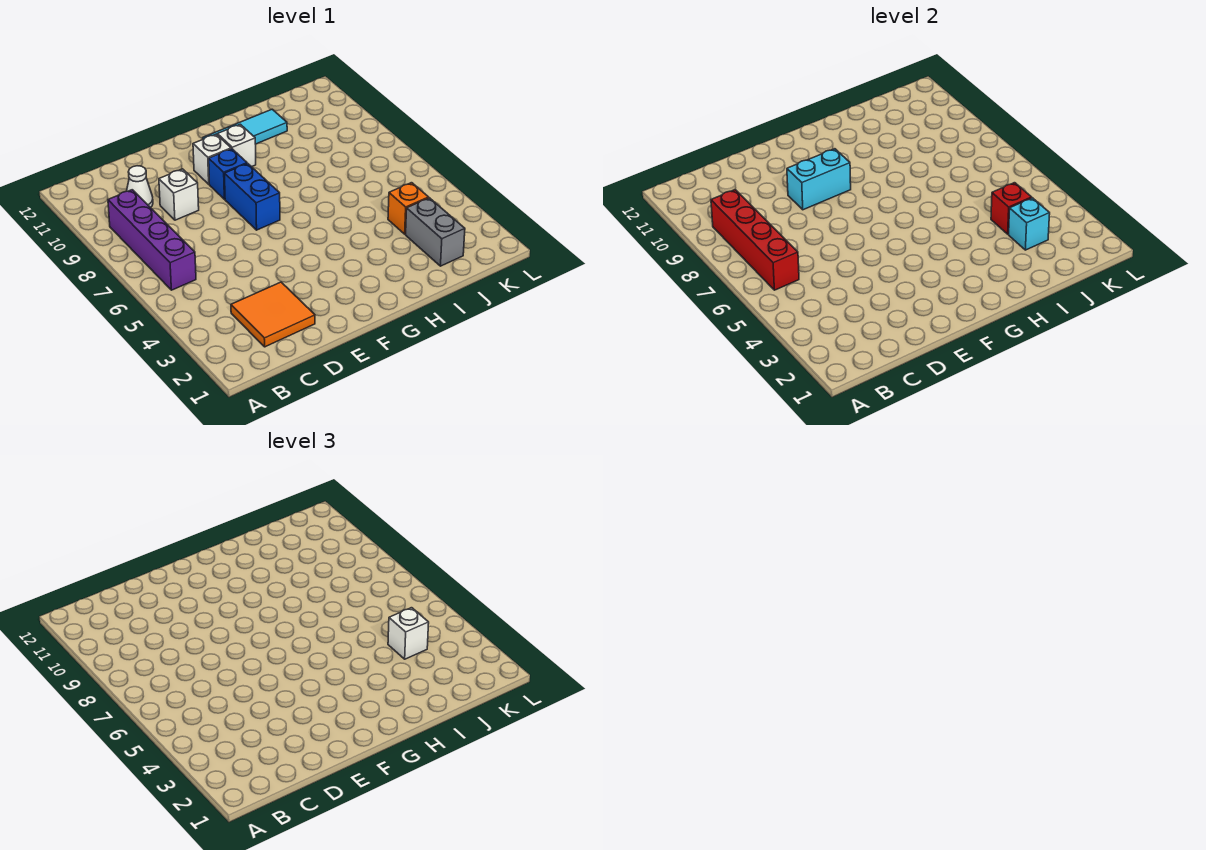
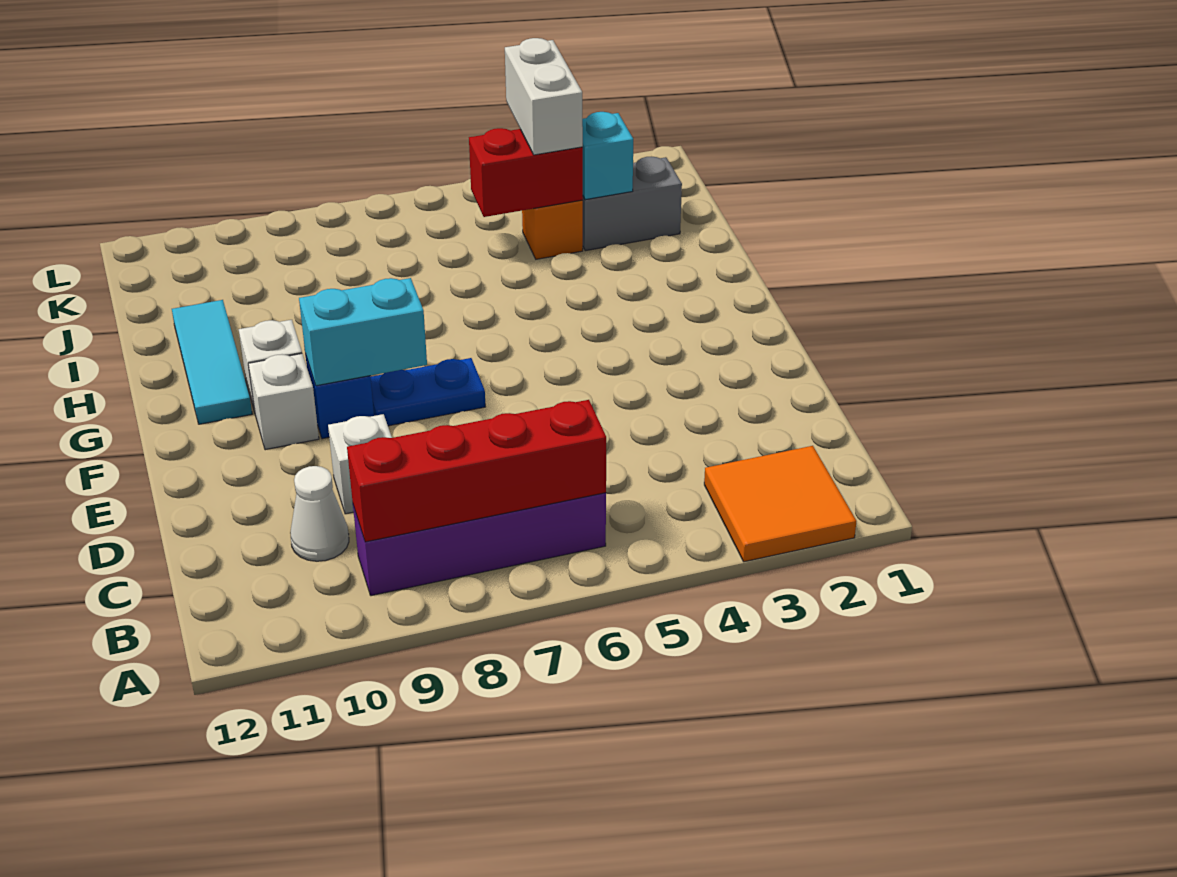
orange 2x2 tile [231,282,315,347] -> orange 2x2 tile moved to [704,446,856,562]
cyan 1x2 brick [787,149,851,210] -> cyan 1x2 brick turned to [299,278,427,386]
blue 1x2 brick [224,164,280,230] -> blue 1x2 plate [371,358,485,426]
red 1x1 brick [991,183,1032,234] -> red 1x2 brick [469,128,583,217]
white 1x1 brick [388,608,429,659] -> white 1x2 brick [505,38,583,155]

